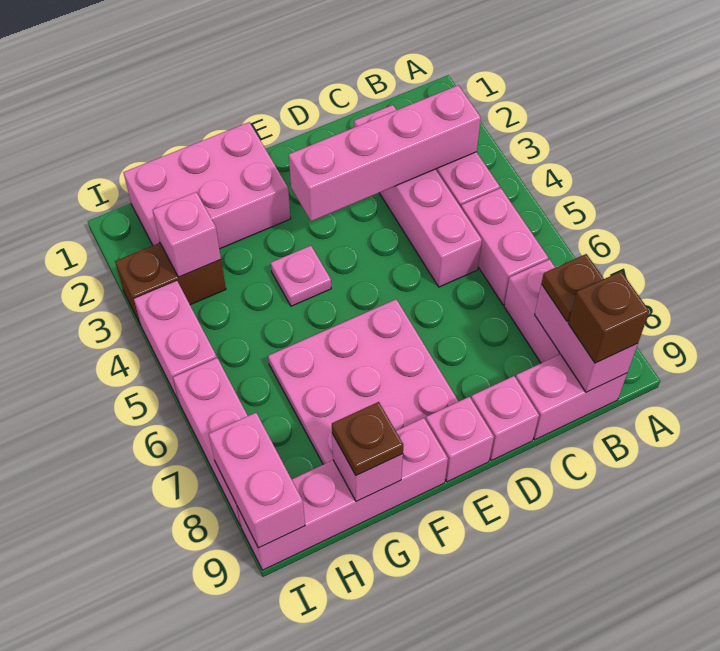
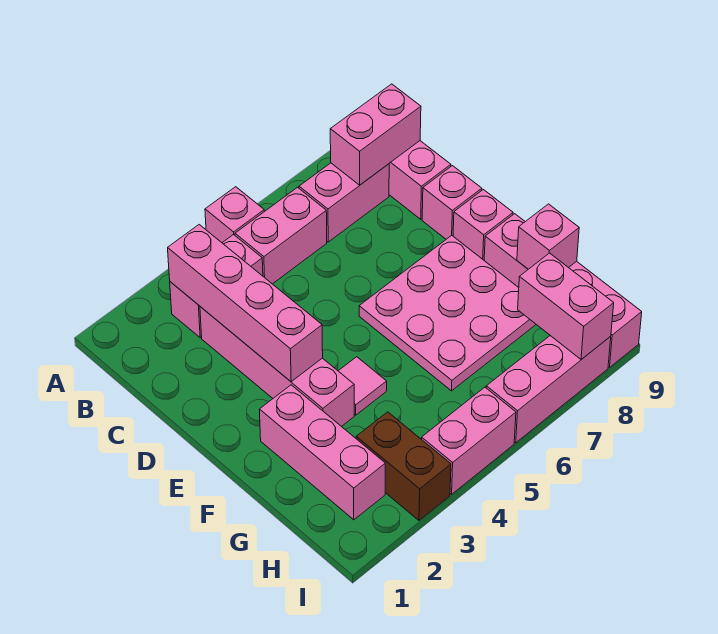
brown 1x1 plate [541,254,604,322] -> none
brown 1x1 brick [568,272,649,363] -> none
pink 1x4 brick [354,105,482,287] -> pink 1x4 brick turned to [200,307,354,427]
pink 2x3 brick [123,122,291,249] -> pink 1x3 brick [259,385,385,520]
pink 1x1 plate [271,246,331,306] -> pink 1x1 tile [339,357,387,415]
brown 1x1 plate [332,402,403,476] -> none
pink 1x1 brick [153,192,221,277] -> pink 1x1 brick moved to [205,187,264,243]
pink 1x2 brick [209,413,305,548] -> pink 1x2 brick turned to [518,253,614,359]

